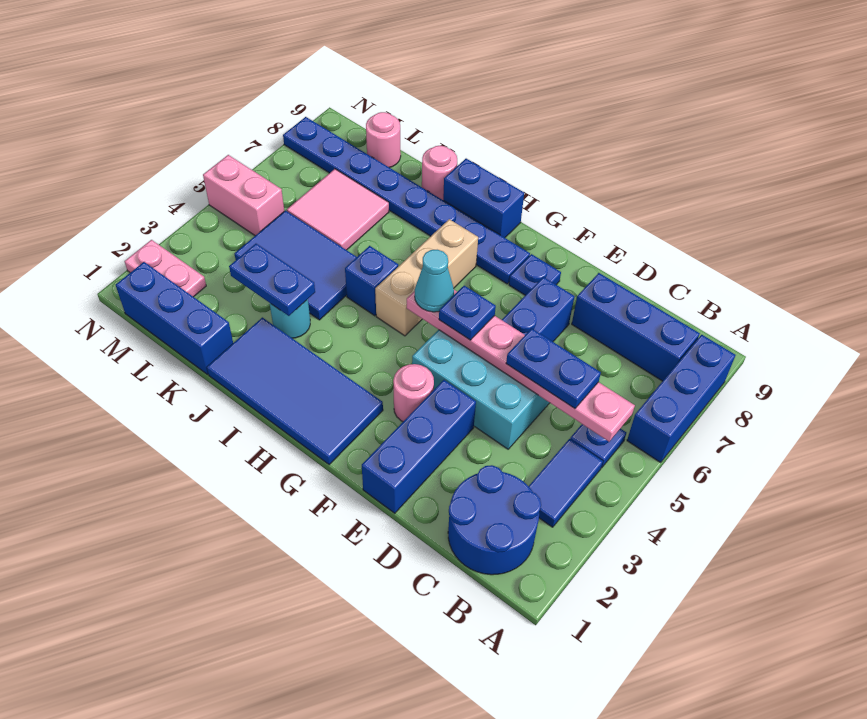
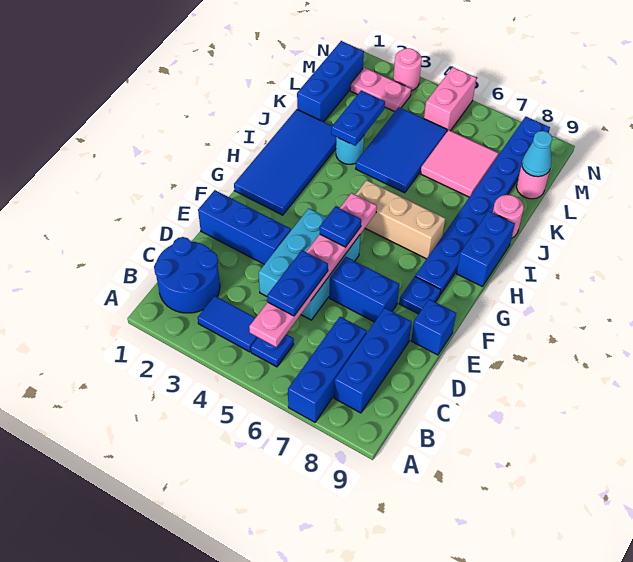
blue 1x3 brick [627,335,735,463] -> blue 1x3 brick turned to [288,317,367,422]
pink 1x1 round brick [393,364,434,422] -> pink 1x1 round brick moved to [393,48,422,91]
cyan 1x1 cone [415,250,454,312] -> cyan 1x1 cone moved to [522,131,552,177]
blue 1x1 brick [345,246,398,316] -> blue 1x1 brick moved to [411,299,456,355]
pink 1x2 plate [125,240,206,297] -> pink 1x2 plate turned to [350,67,411,112]

